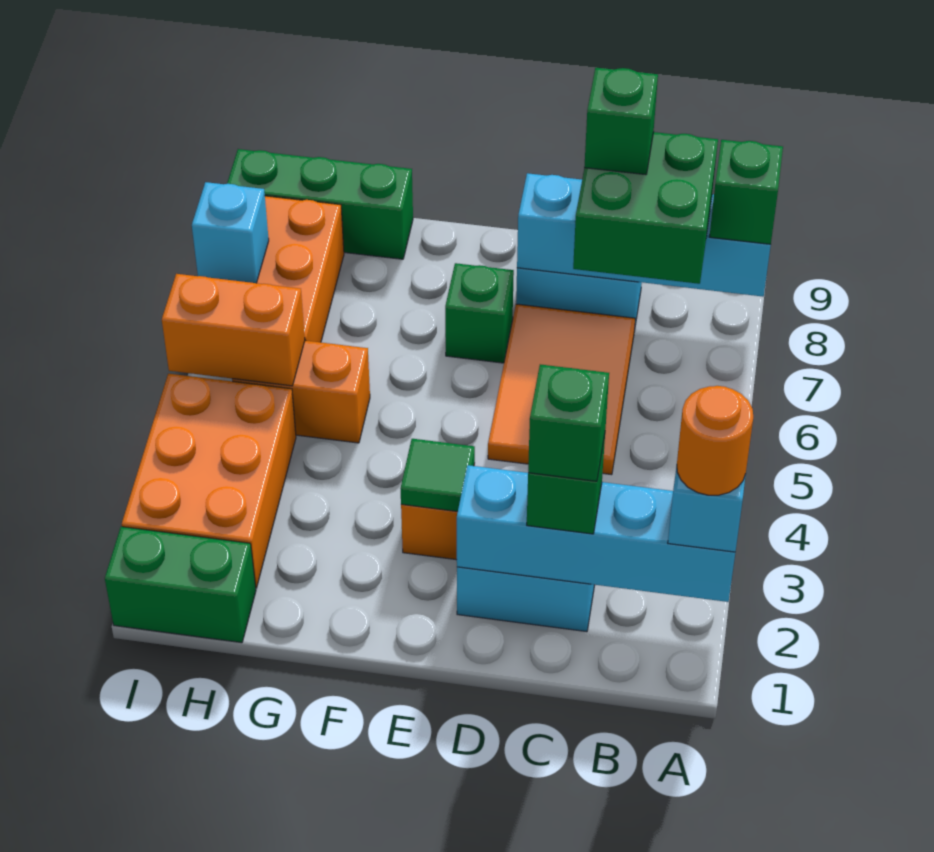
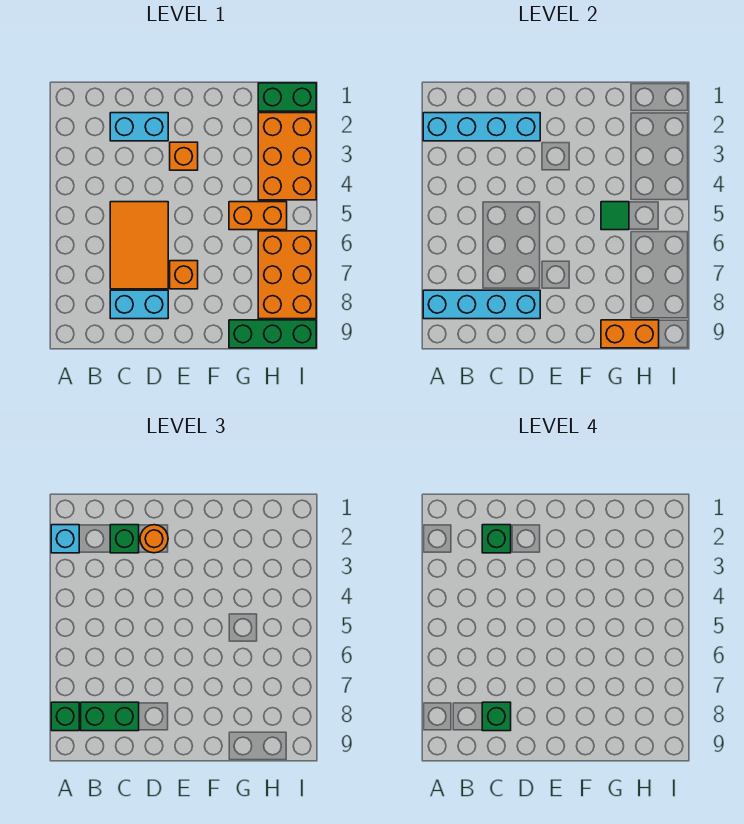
orange 1x1 round brick [677,386,753,495] -> orange 1x1 round brick moved to [140,525,168,553]
green 2x2 brick [573,132,718,284] -> green 1x2 brick [81,702,139,731]
green 1x1 tile [401,439,475,511] -> green 1x1 tile moved to [601,202,629,230]
green 1x1 brick [445,263,514,363] -> orange 1x1 brick [170,261,198,289]
orange 1x2 brick [162,274,305,386] -> orange 1x2 brick moved to [601,320,659,348]
cyan 1x1 brick [192,182,269,283] -> none

